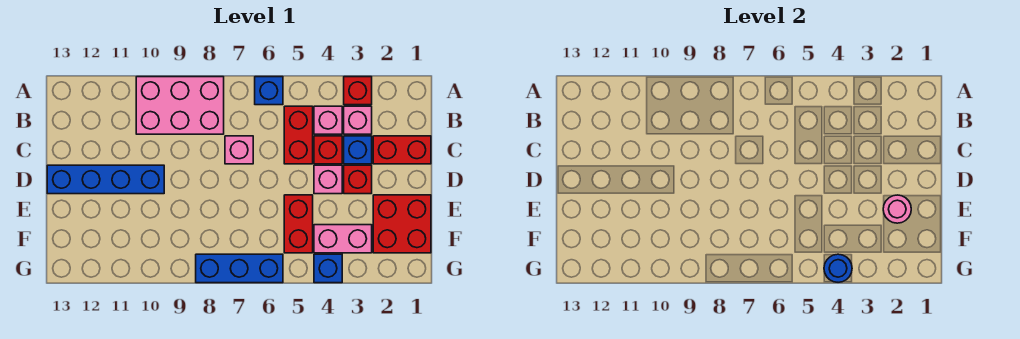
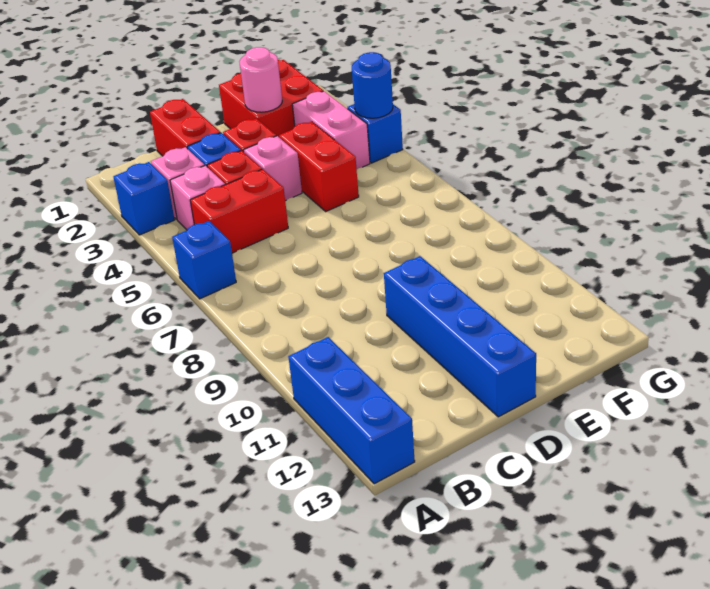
red 1x1 brick [344,77,372,105] -> blue 1x1 brick [113,162,175,235]
pink 2x3 brick [136,77,224,134] -> none
pink 1x1 brick [225,136,253,164] -> none
red 1x2 brick [284,195,313,253] -> red 1x2 brick turned to [279,122,359,211]
blue 1x3 brick [196,254,283,283] -> blue 1x3 brick moved to [288,337,415,484]

